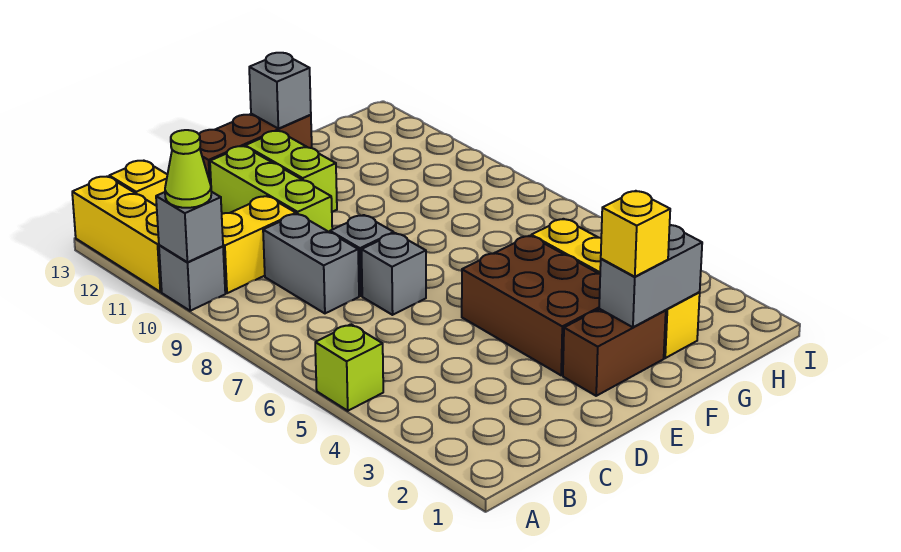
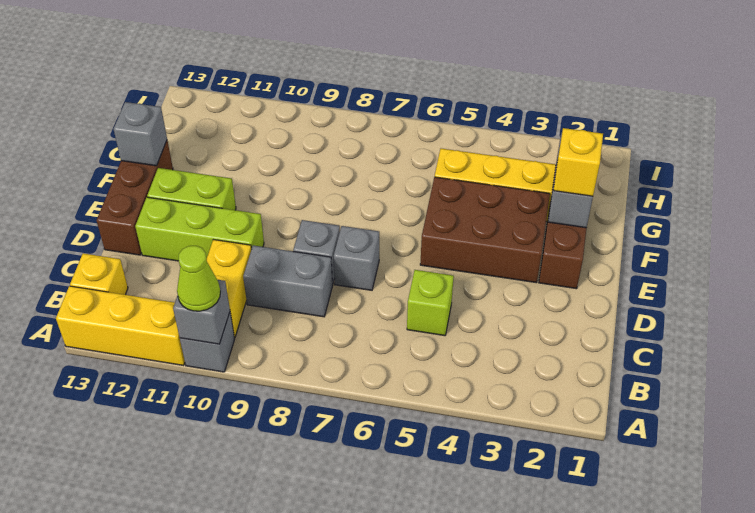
lime 1x1 brick [315,324,383,411] -> lime 1x1 brick moved to [407,270,454,336]

